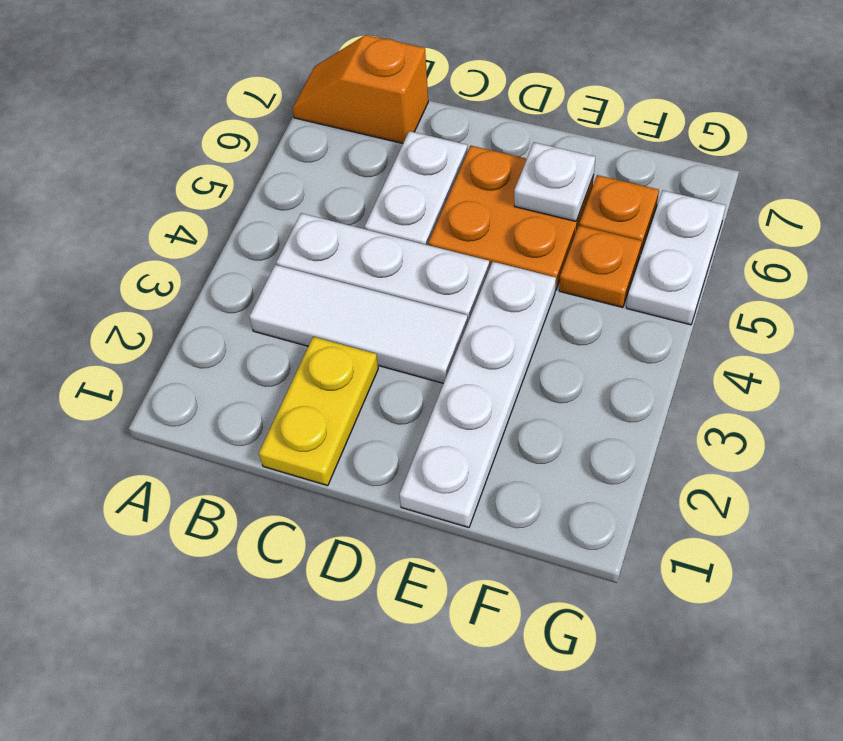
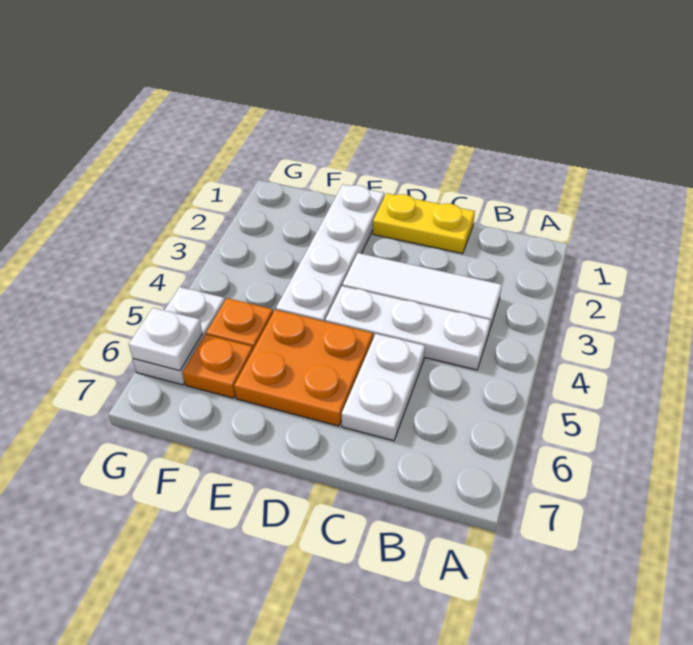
orange 1x2 slope [292,35,428,144] -> none
yellow 1x2 plate [259,337,378,486] -> yellow 1x2 plate turned to [373,193,475,254]
white 1x1 plate [514,143,595,221] -> white 1x1 plate moved to [129,308,202,371]

